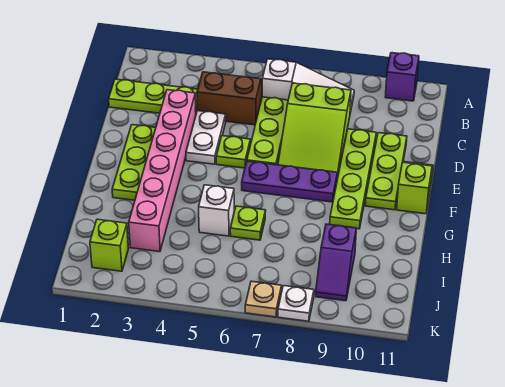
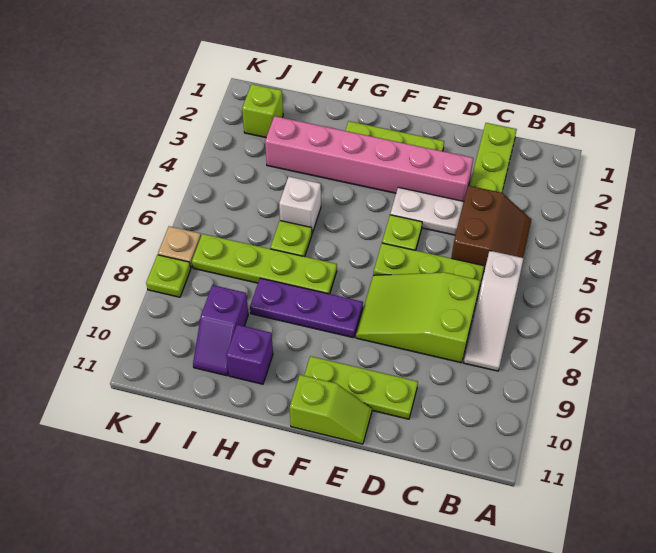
purple 1x1 brick [385,53,419,101] -> purple 1x1 brick moved to [226,325,273,384]
lime 1x4 plate [330,129,376,229] -> lime 1x4 plate moved to [192,234,337,294]
purple 1x3 plate [242,161,337,202] -> purple 1x3 plate turned to [250,278,363,338]
purple 1x2 slope [316,224,356,301] -> purple 1x2 slope turned to [193,285,248,376]
white 1x1 plate [278,286,314,321] -> lime 1x1 plate [146,255,191,297]

